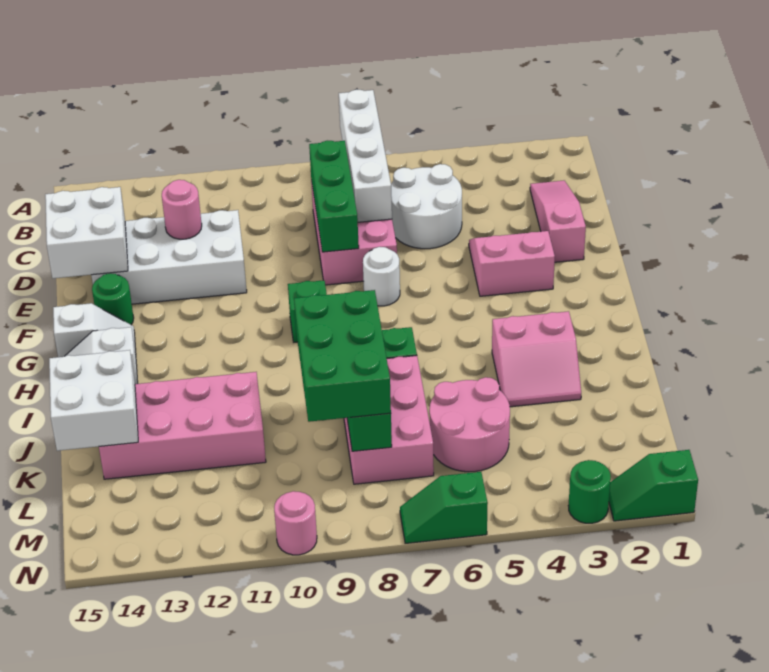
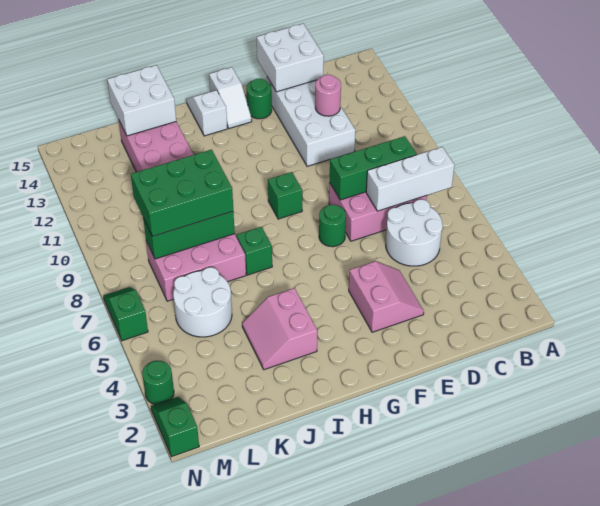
white 1x4 brick [339,90,392,222] -> white 1x3 brick [366,147,454,211]
pink 1x3 slope [530,181,586,262] -> none
white 1x1 round brick [363,247,400,306] -> green 1x1 round brick [319,205,346,247]
pink 2x2 round brick [429,377,510,472] -> white 2x2 round brick [173,267,232,337]
pink 1x1 round brick [274,491,317,555] -> none

